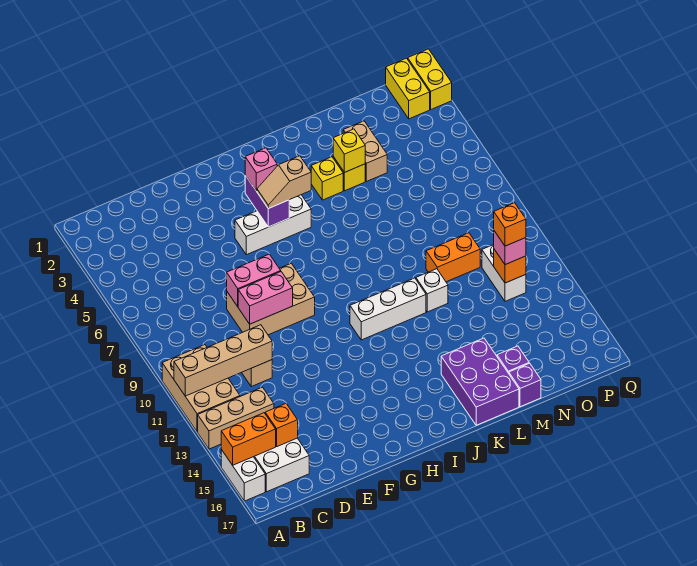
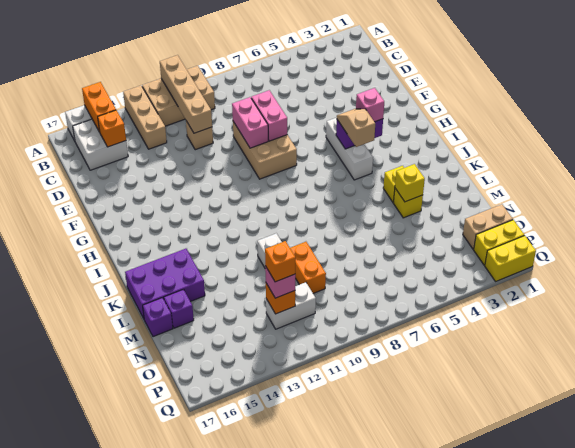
white 1x3 brick [350,278,426,340] -> none
tan 1x2 brick [343,121,387,182] -> tan 1x2 brick moved to [463,204,513,249]

